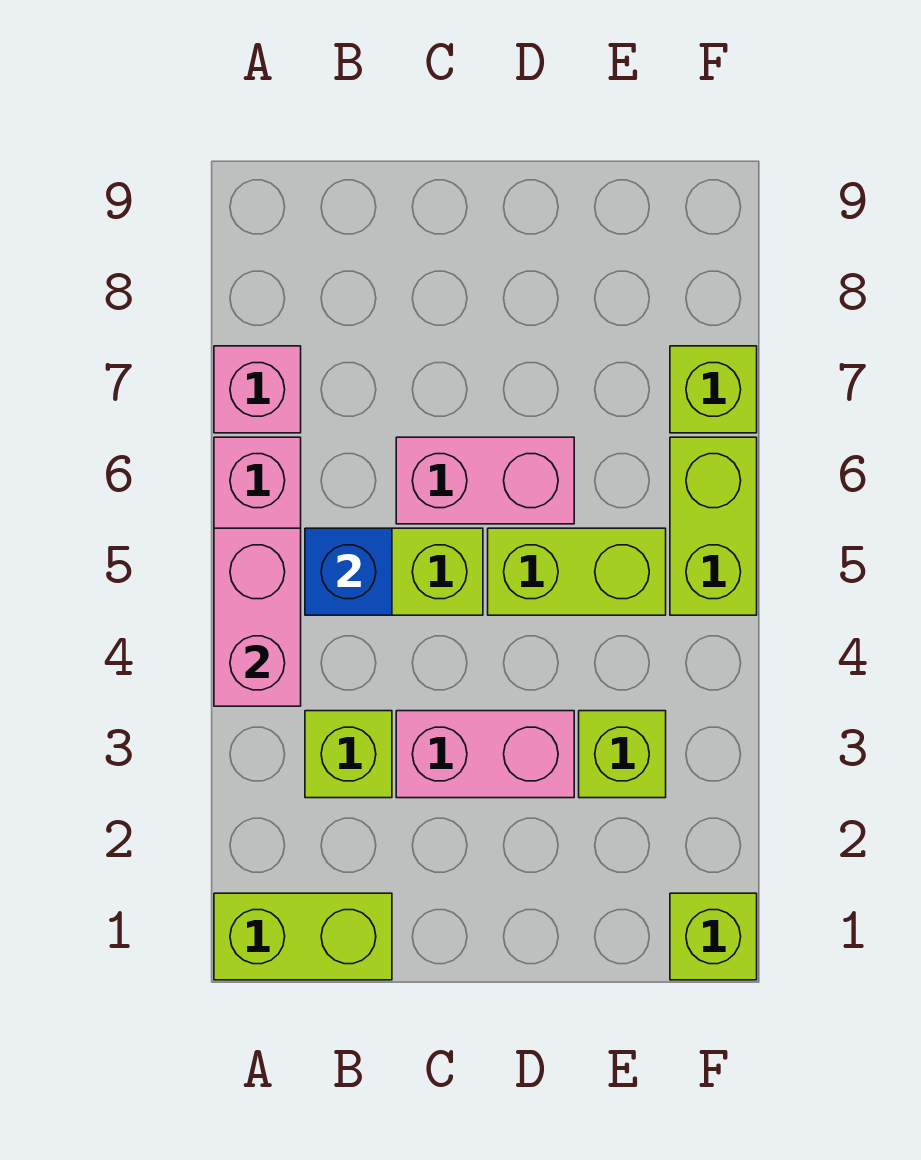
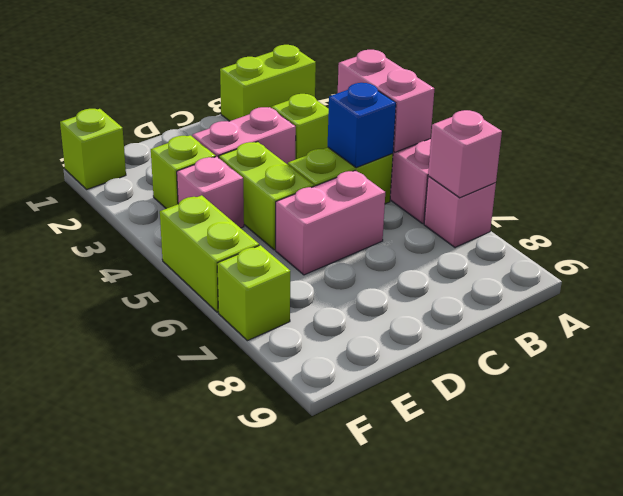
none -> pink 1x1 brick [428,110,502,198]
lime 1x2 brick [488,528,666,615] -> lime 1x2 brick turned to [219,142,314,250]
none -> pink 1x1 brick [177,157,244,228]

